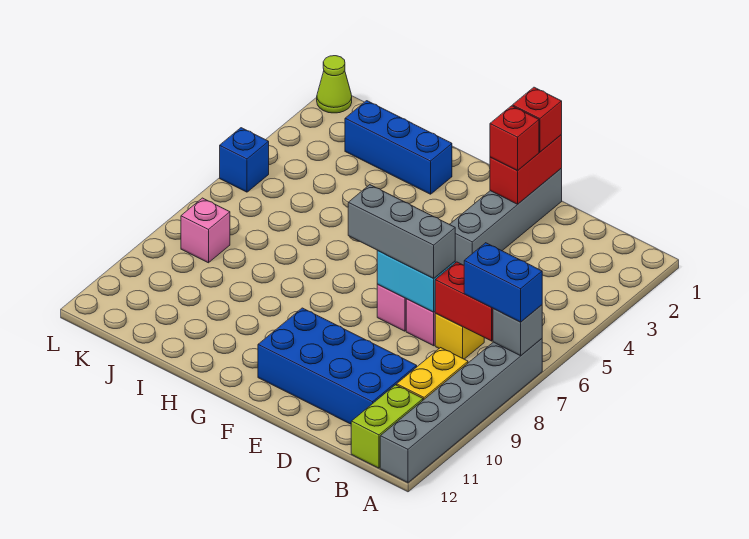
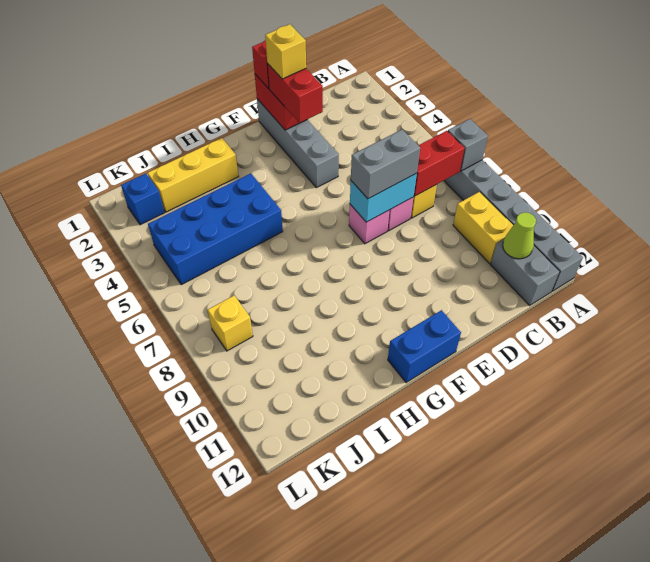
blue 1x2 brick [464,243,542,322] -> blue 1x2 brick moved to [388,310,461,383]
lime 1x2 brick [351,385,423,468] -> grey 1x2 brick [491,240,560,305]
blue 2x4 brick [258,308,417,424] -> blue 2x4 brick moved to [148,173,283,285]
grey 1x3 brick [348,185,455,278] -> grey 1x2 brick [351,130,420,199]
red 1x1 brick [490,106,539,170] -> red 1x2 brick [267,63,323,123]
none -> yellow 1x1 brick [265,24,306,79]
blue 1x3 brick [345,101,452,194] -> yellow 1x3 brick [148,138,238,212]
pink 1x1 brick [181,198,230,263] -> yellow 1x1 brick [208,295,253,351]
lime 1x1 cone [317,56,352,113] -> lime 1x1 cone moved to [503,212,536,259]
blue 1x1 brick [220,128,269,192] -> blue 1x1 brick moved to [121,174,164,225]

